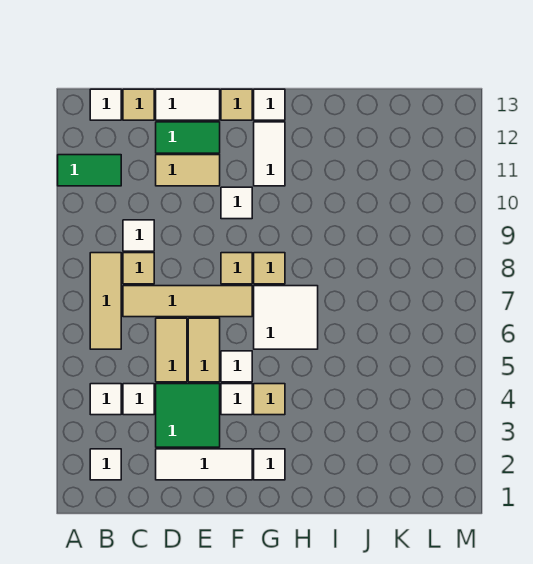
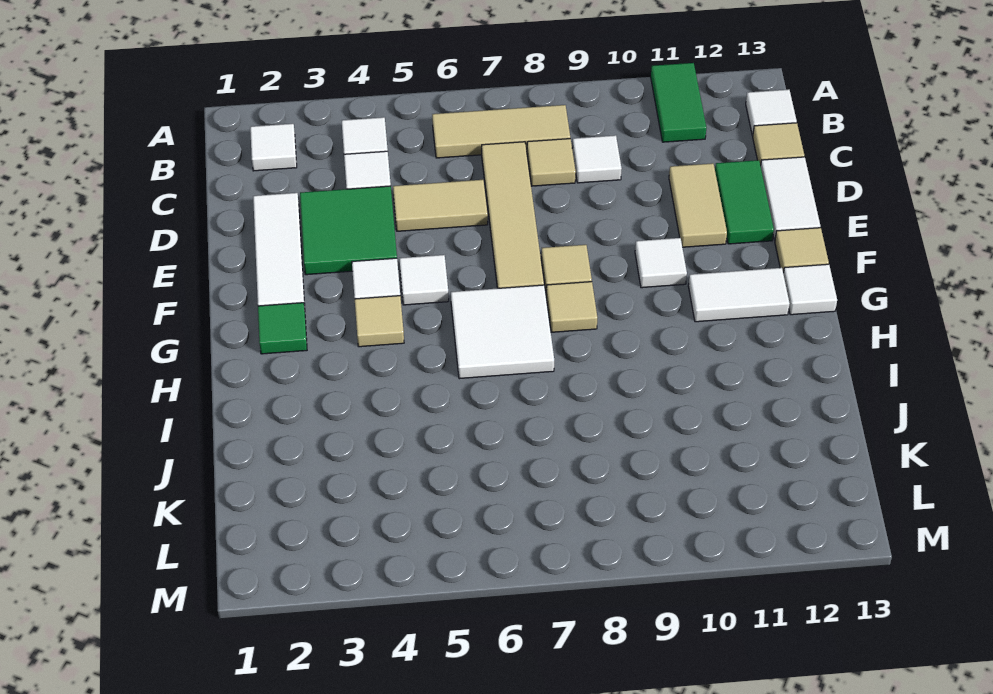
tan 1x2 tile [188,318,220,382] -> none
white 1x1 tile [254,449,285,480] -> green 1x1 tile [258,303,307,354]

